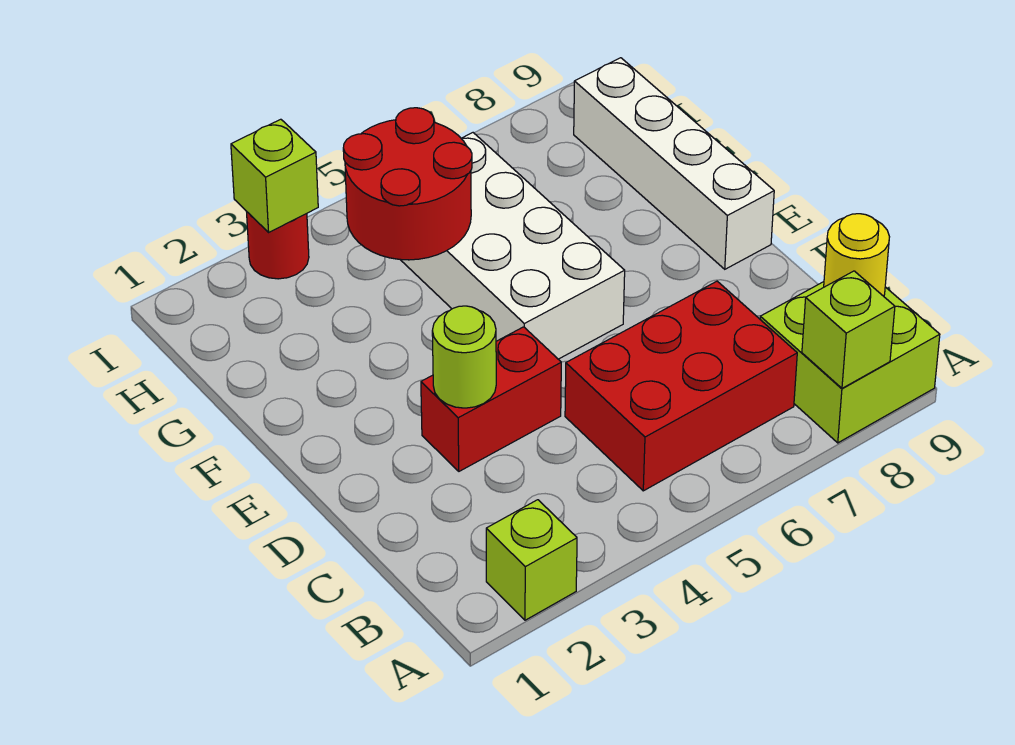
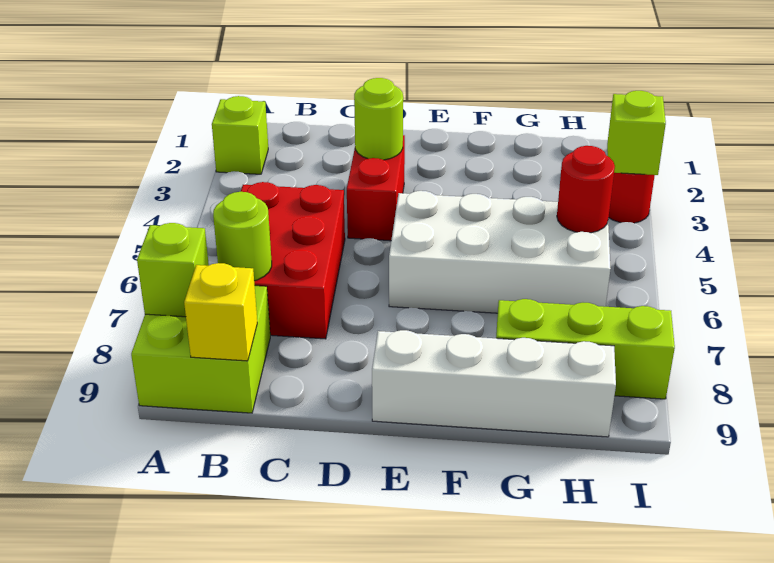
none -> lime 1x1 round brick [213,192,272,281]
yellow 1x1 round brick [824,214,889,296] -> yellow 1x1 brick [184,263,257,361]
red 2x2 round brick [343,108,472,260] -> red 1x1 round brick [557,146,615,233]
none -> lime 1x3 brick [496,299,675,399]

